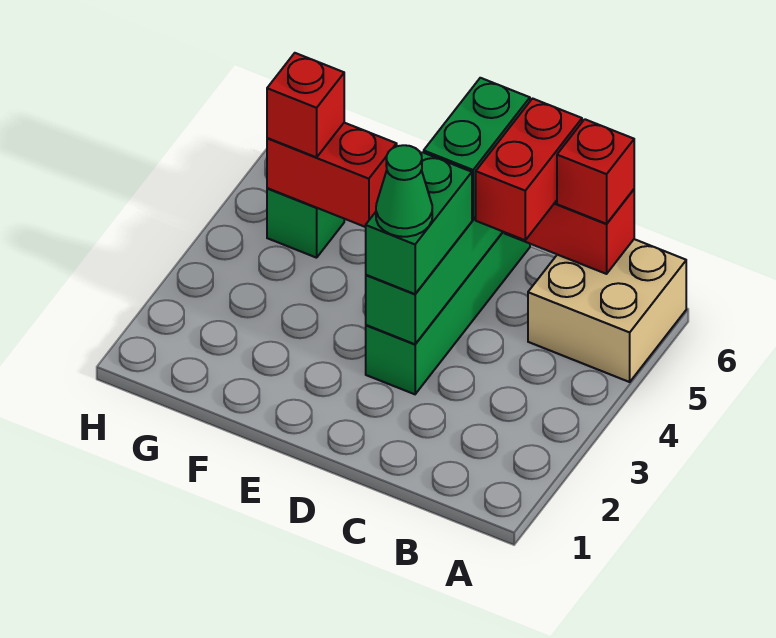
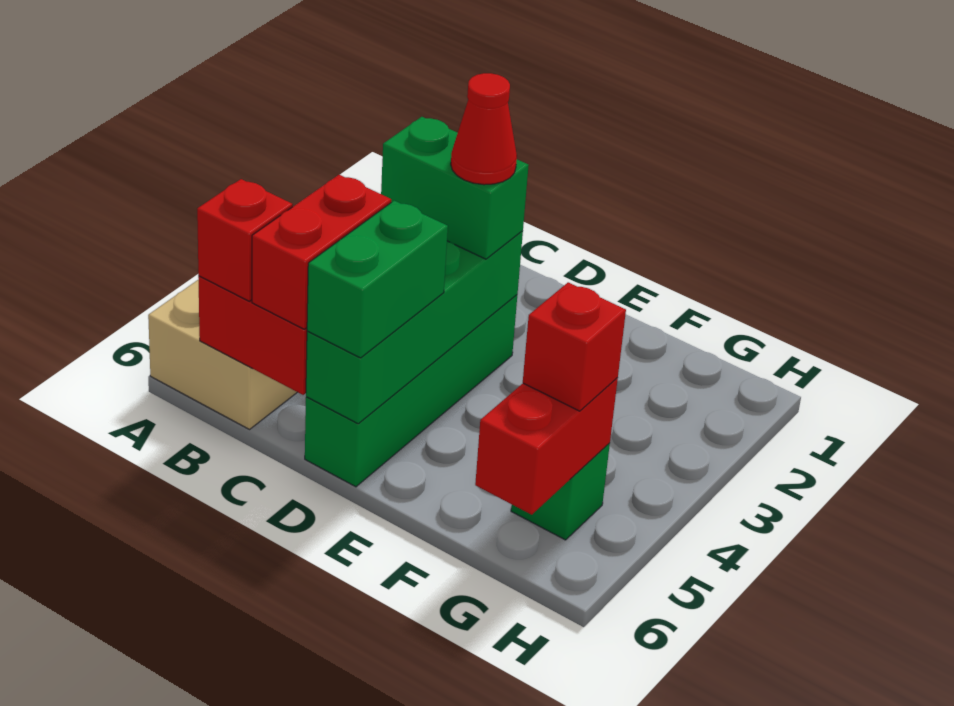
green 1x2 brick [366,152,472,294] -> green 1x2 brick turned to [381,117,529,259]
green 1x1 cone [376,145,432,237] -> red 1x1 cone [451,73,517,185]
red 1x2 brick [267,123,397,227] -> red 1x2 brick turned to [475,378,618,515]

